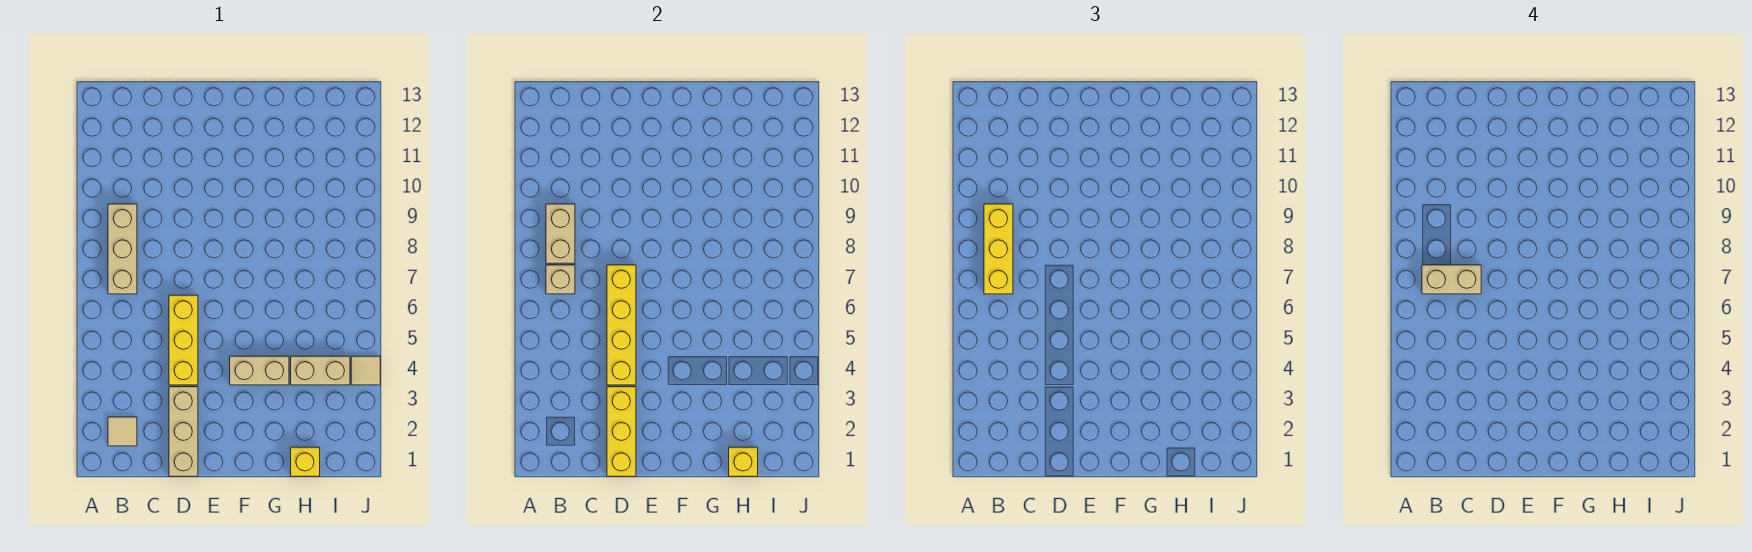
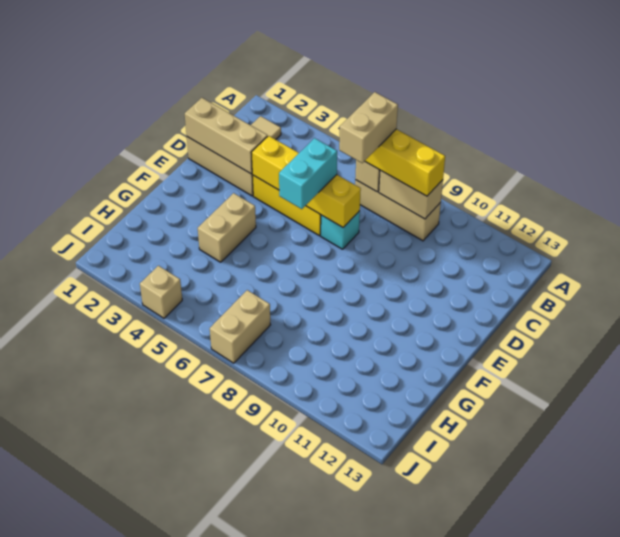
yellow 1x3 brick [607,387,636,476] -> tan 1x3 brick [185,98,268,174]
none -> cyan 1x2 brick [279,138,337,209]
none -> cyan 1x1 brick [321,211,360,249]
yellow 1x1 brick [291,447,320,476] -> none
yellow 1x1 brick [729,447,758,476] -> none
tan 1x2 brick [291,356,350,385] -> tan 1x2 brick moved to [210,290,270,363]
tan 1x1 tile [351,356,380,385] -> tan 1x1 brick [140,266,182,318]

